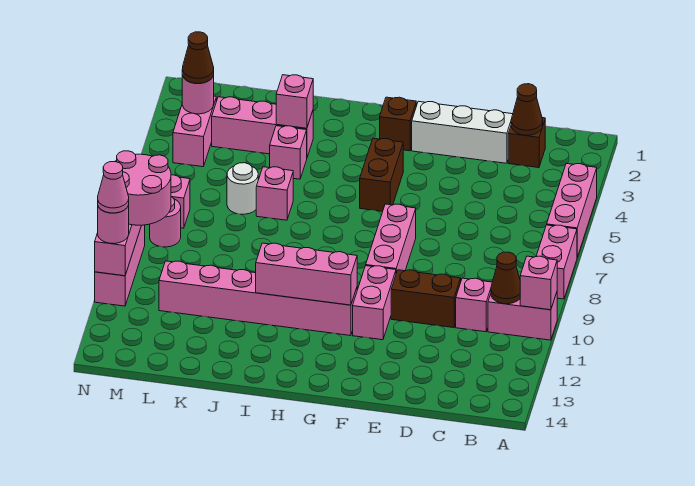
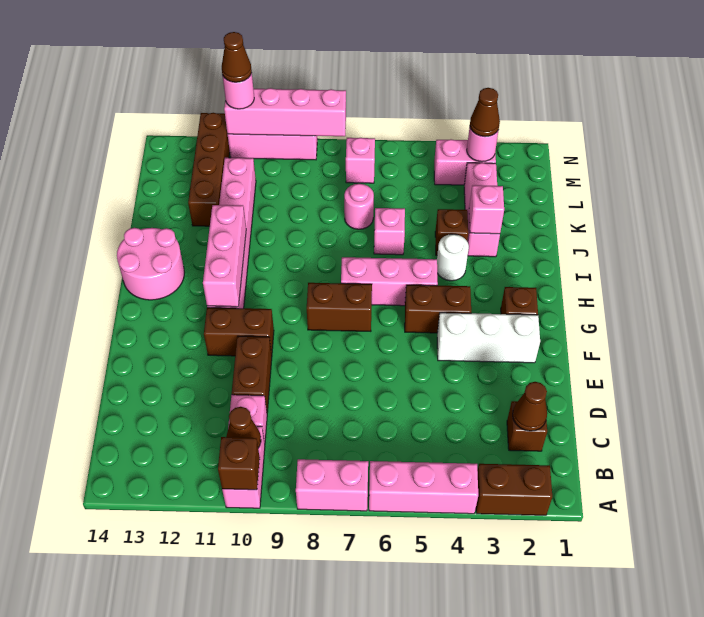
none -> brown 1x2 brick [476,464,552,515]
pink 1x1 brick [520,256,557,310] -> brown 1x1 brick [218,437,260,490]
white 1x3 brick [412,101,513,163] -> white 1x3 brick turned to [437,313,540,363]
pink 1x3 brick [366,204,416,273] -> pink 1x3 brick moved to [341,257,438,306]
pink 1x2 brick [353,266,396,340] -> brown 1x2 brick [204,308,274,356]
none -> brown 1x2 brick [307,283,372,331]
pink 1x1 brick [270,126,307,179] -> brown 1x1 brick [435,209,468,255]
white 1x1 round brick [227,163,258,214] -> white 1x1 round brick moved to [437,234,469,281]
none -> brown 1x4 brick [188,113,230,226]
pink 1x1 round brick [150,197,181,247] -> pink 1x1 round brick moved to [344,184,374,229]
pink 2x2 round brick [115,151,171,225] -> pink 2x2 round brick moved to [117,228,184,300]
pink 1x1 cone [98,162,129,213] -> brown 1x1 cone [222,32,252,82]

